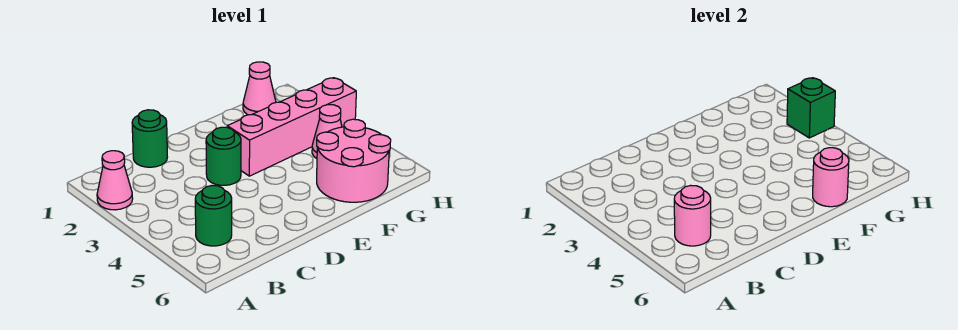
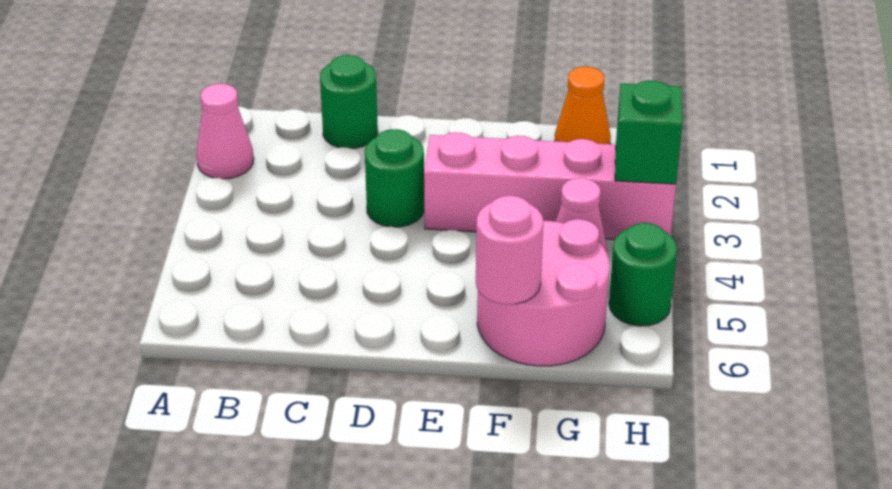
green 1x1 round brick [195,185,232,246] -> green 1x1 round brick moved to [609,223,677,326]
pink 1x1 round brick [674,185,711,246] -> none
pink 1x1 cone [243,62,276,115] -> orange 1x1 cone [555,67,611,144]

